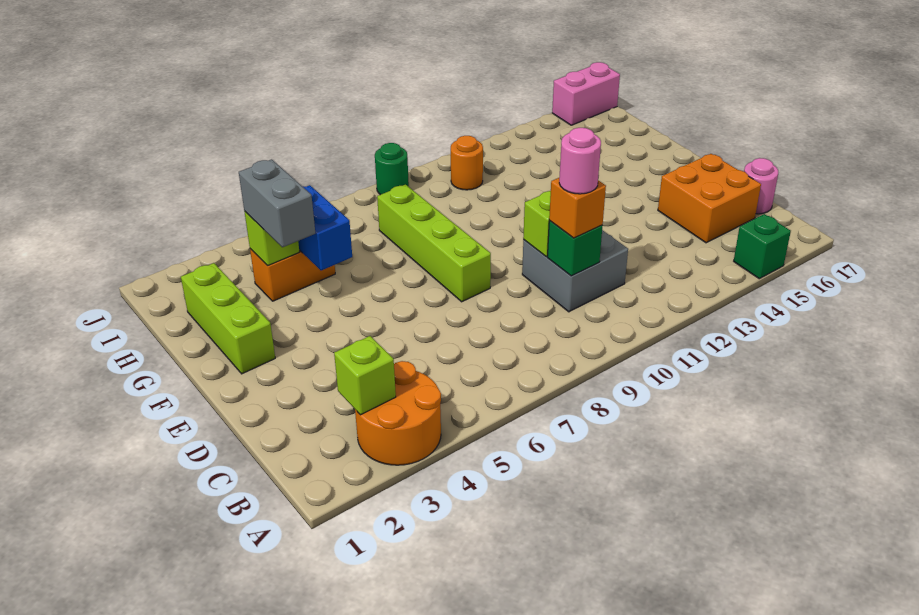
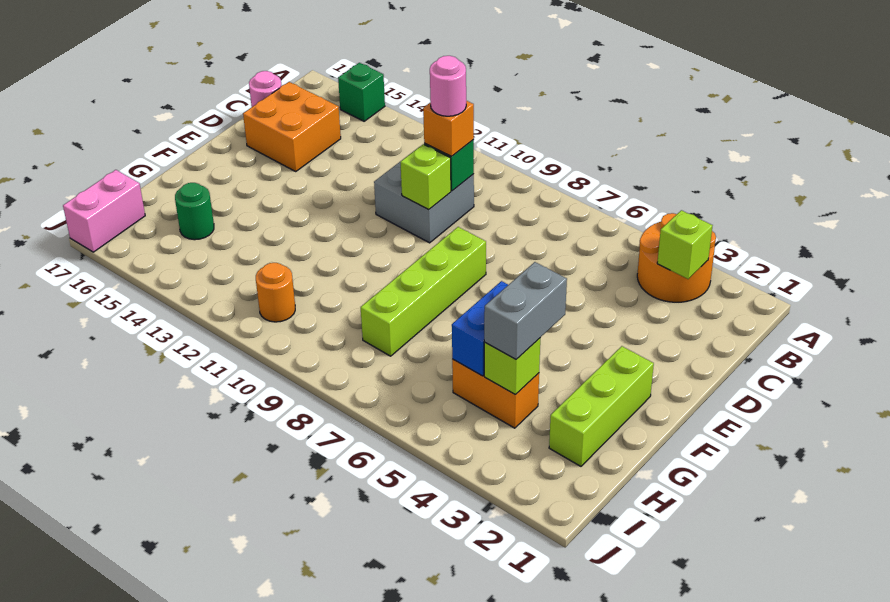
green 1x1 round brick [375,143,409,195] -> green 1x1 round brick moved to [175,183,214,240]
pink 1x2 brick [552,62,620,125] -> pink 1x2 brick turned to [63,170,145,252]

